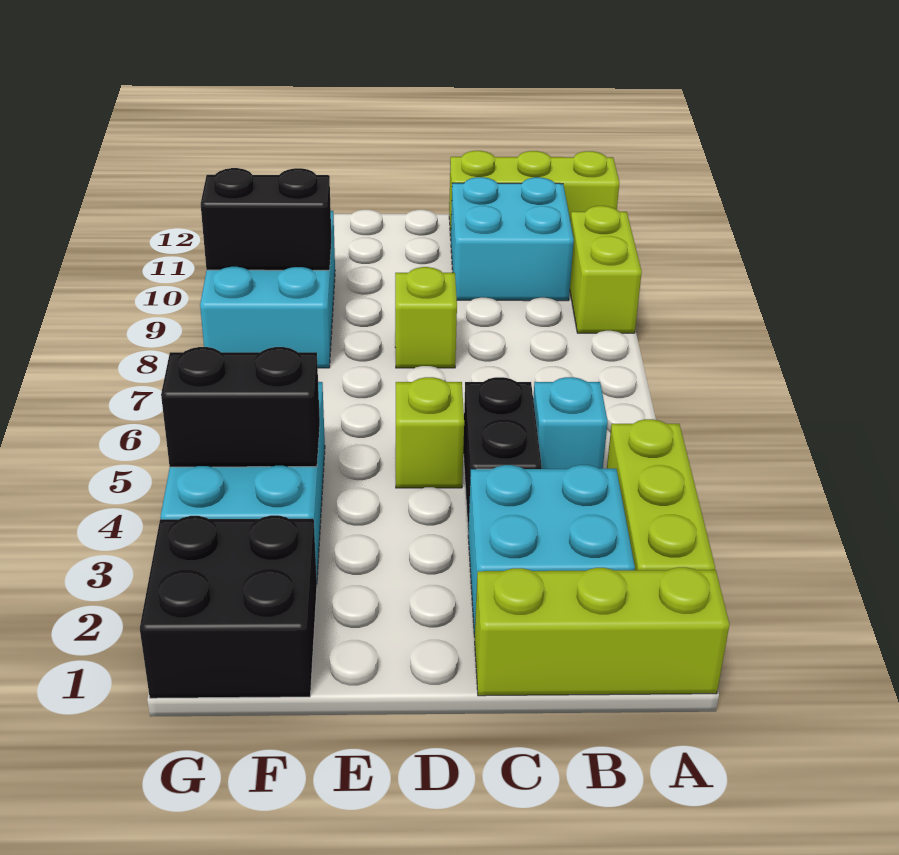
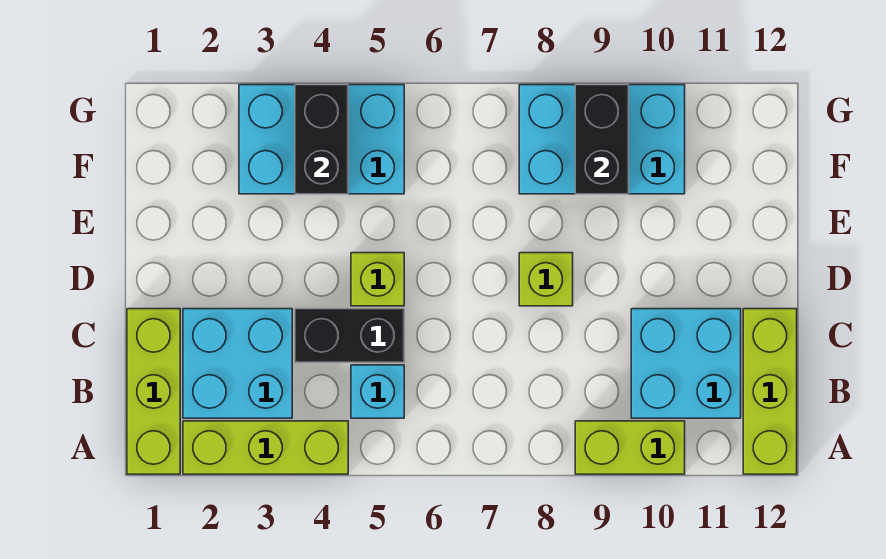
black 2x2 brick [140,515,317,698] -> none

